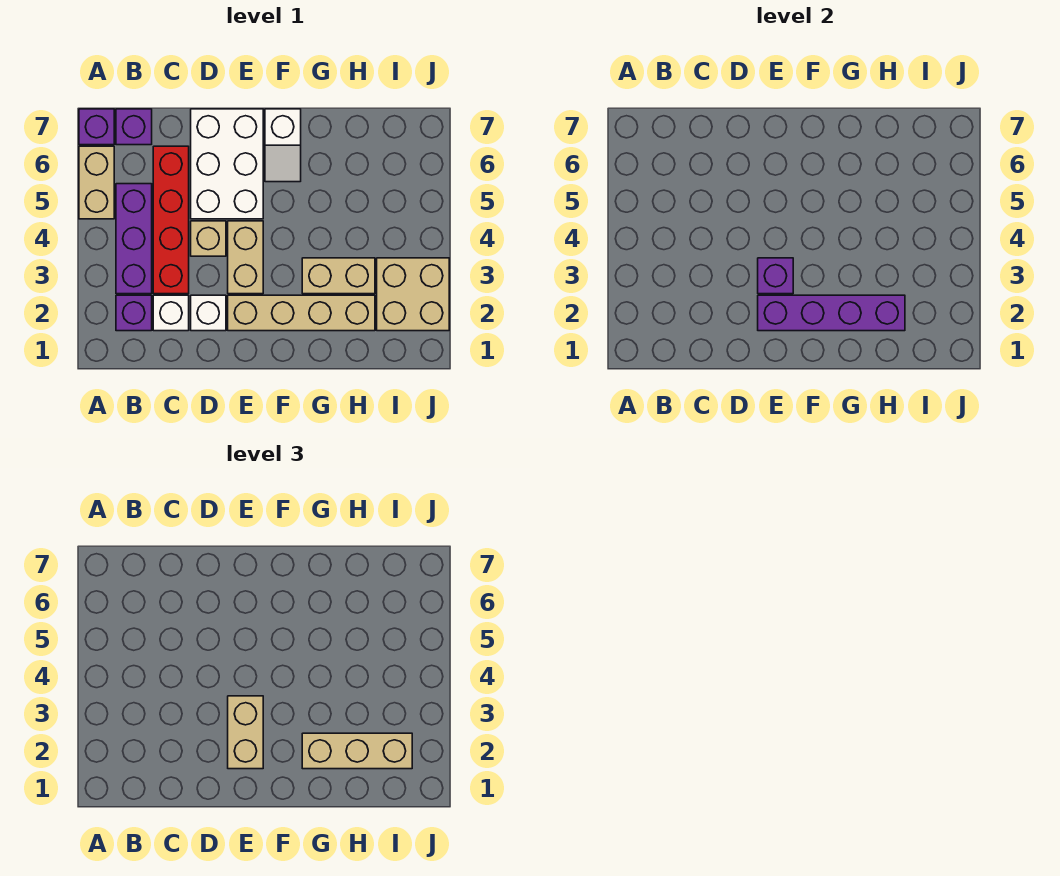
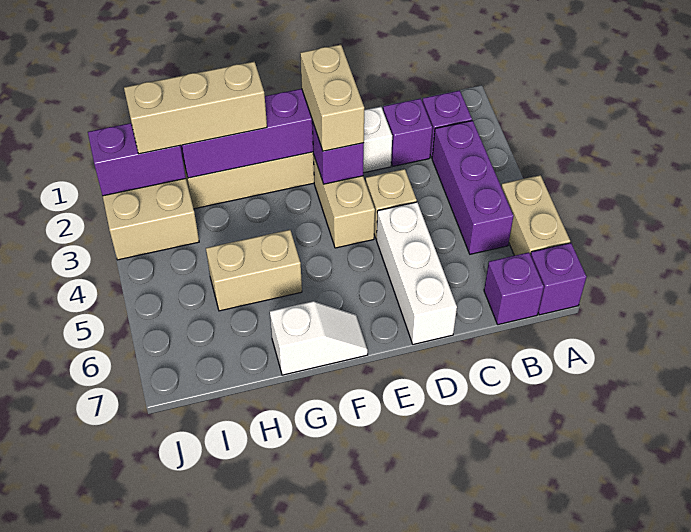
white 1x1 brick [153,295,189,331] -> purple 1x1 brick [383,98,432,166]
red 1x4 brick [153,146,189,294] -> none
white 2x3 brick [191,109,263,219] -> white 1x3 brick [377,202,457,344]
white 1x2 slope [265,109,301,182] -> white 1x2 slope turned to [270,301,368,375]
tan 1x2 brick [302,258,375,294] -> tan 1x2 brick moved to [206,230,302,311]
none -> purple 1x2 brick [88,123,186,196]

